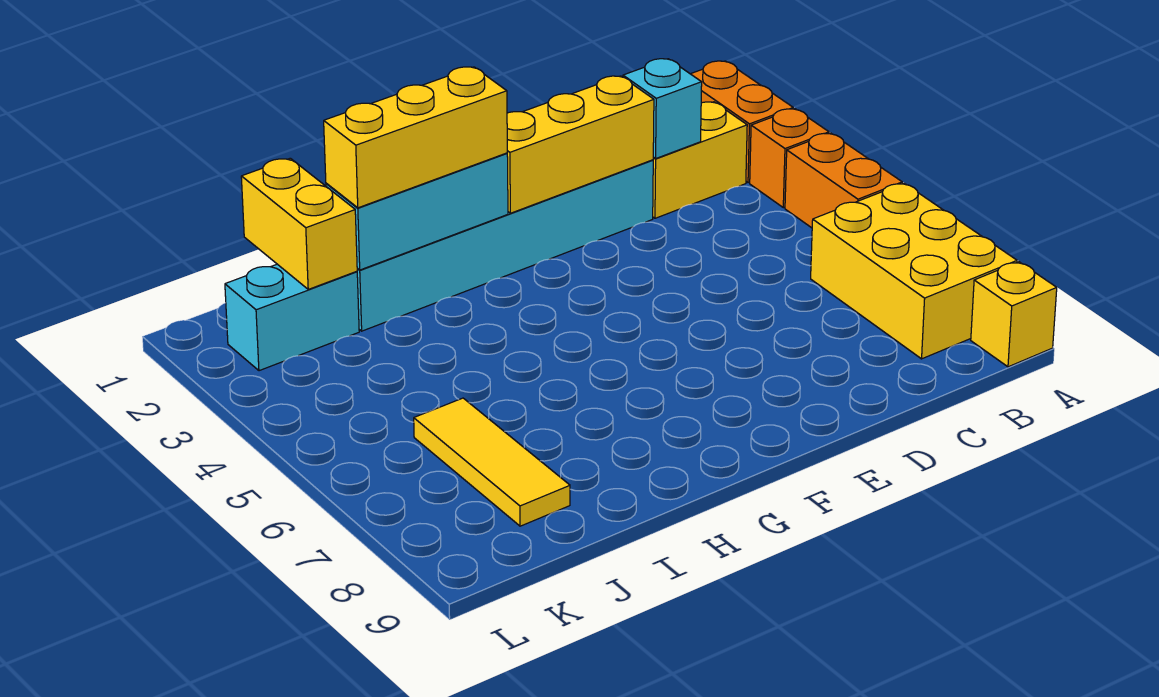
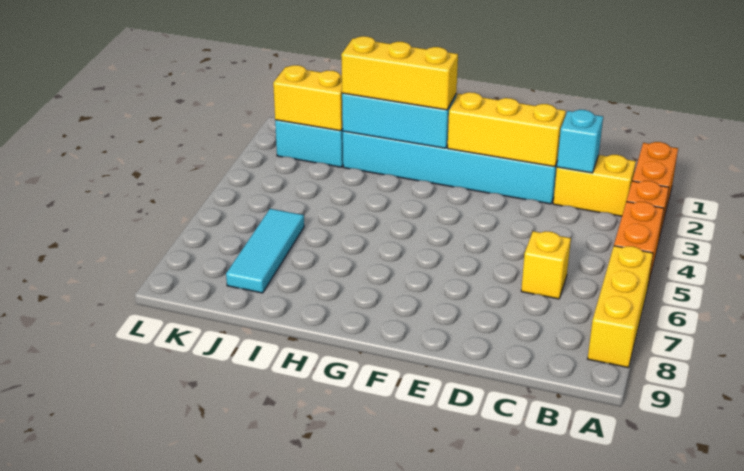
yellow 2x3 brick [811,183,1017,359] -> yellow 1x3 brick [588,246,653,368]
yellow 1x1 brick [971,262,1057,367] -> yellow 1x1 brick moved to [521,231,571,299]
yellow 1x2 brick [241,158,357,289] -> yellow 1x2 brick turned to [273,65,343,131]
yellow 1x3 tile [414,398,570,526] -> cyan 1x3 tile [226,209,304,293]

